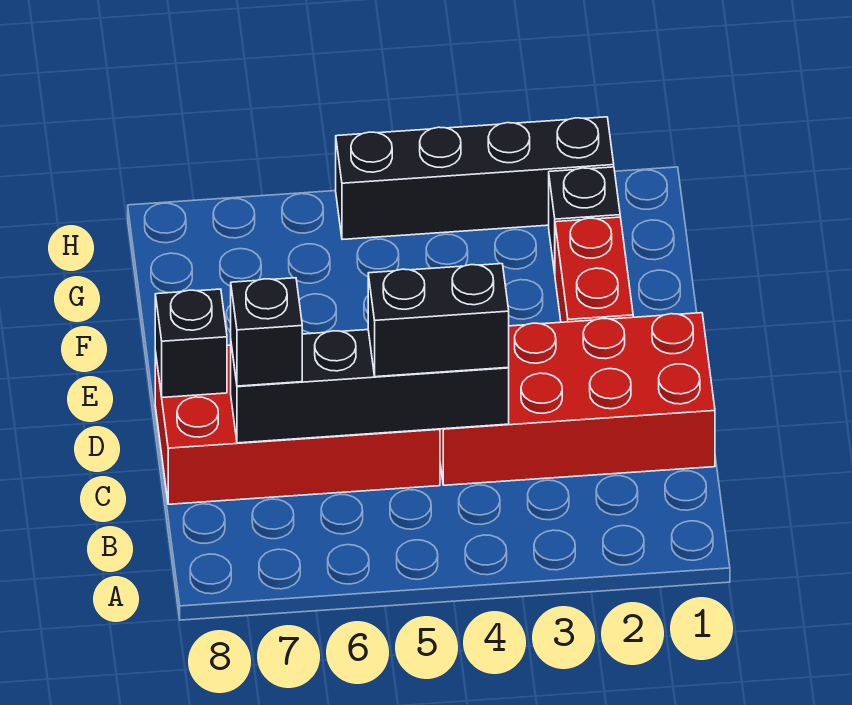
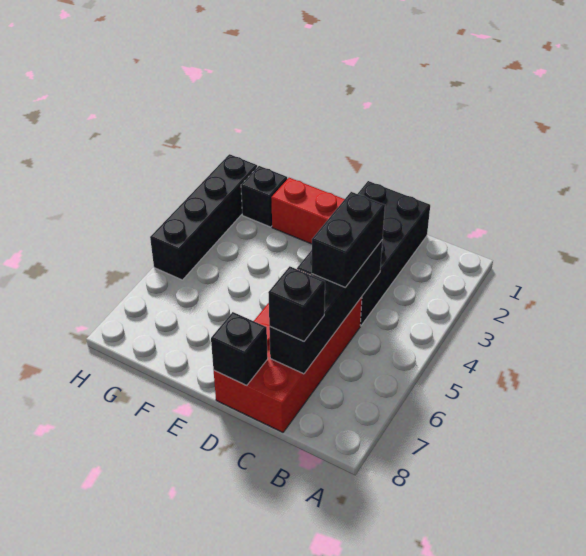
red 2x4 brick [440,313,715,485] -> black 2x4 brick [297,181,430,326]

